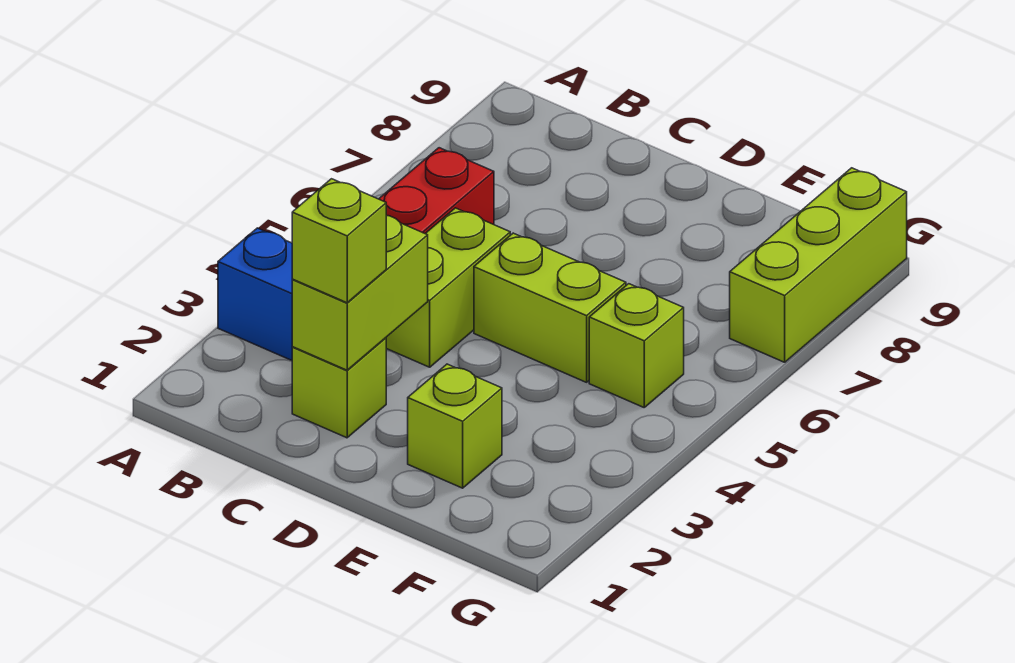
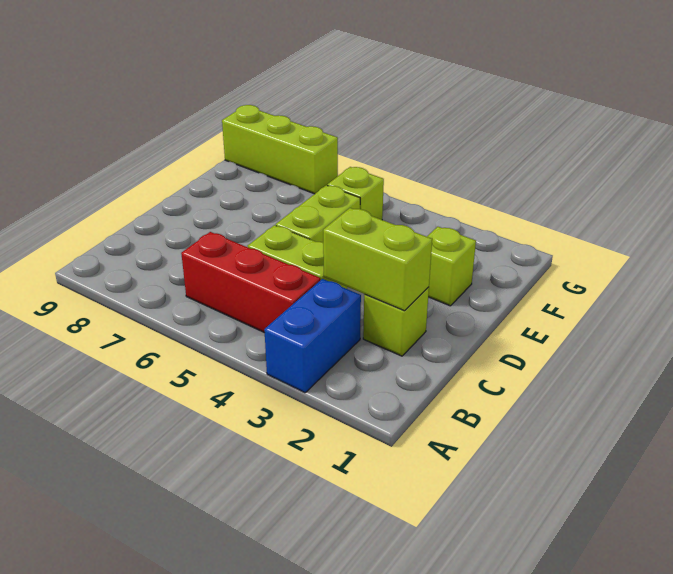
lime 1x1 brick [292,179,386,303] -> none

